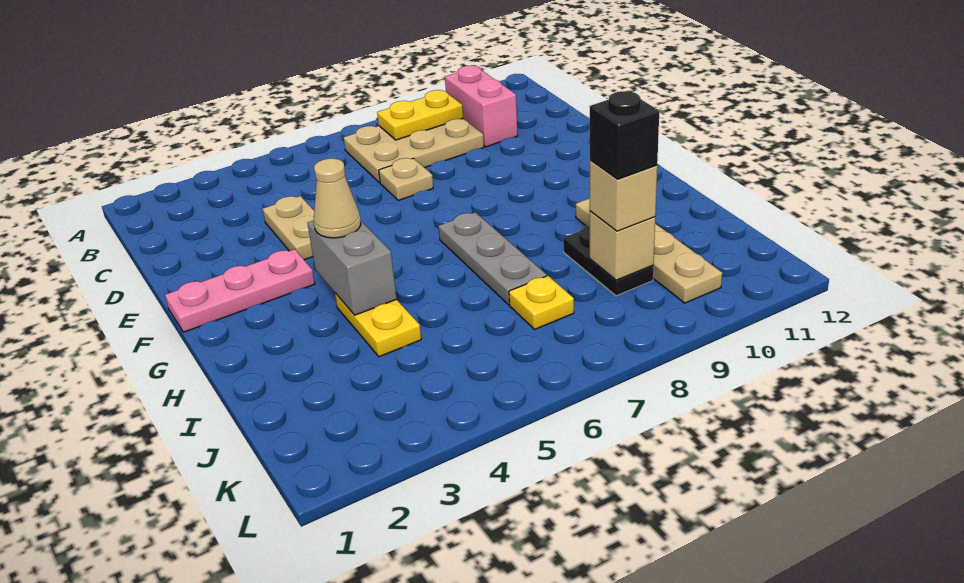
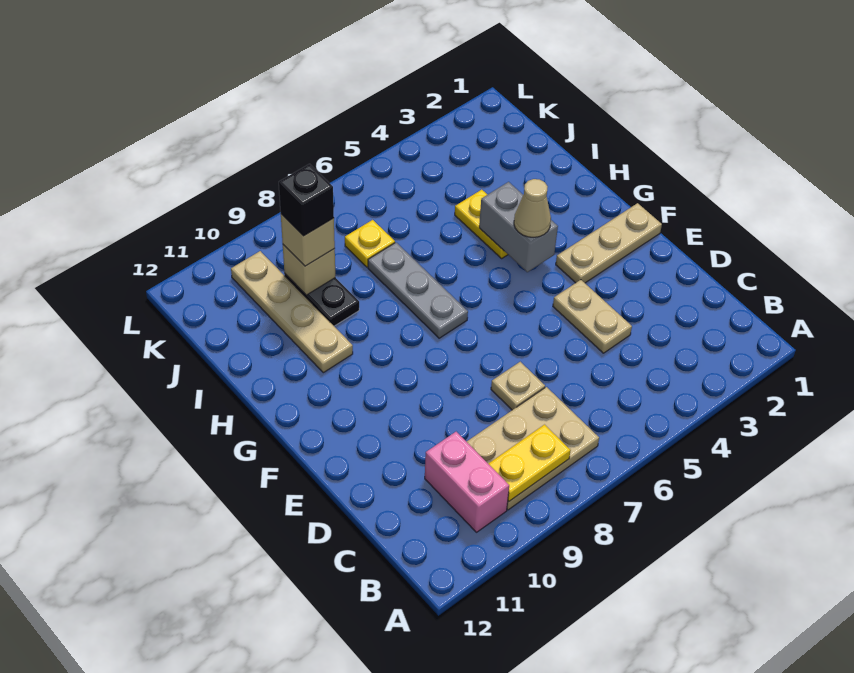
pink 1x3 plate [165,249,315,332] -> tan 1x3 plate [556,203,662,283]

